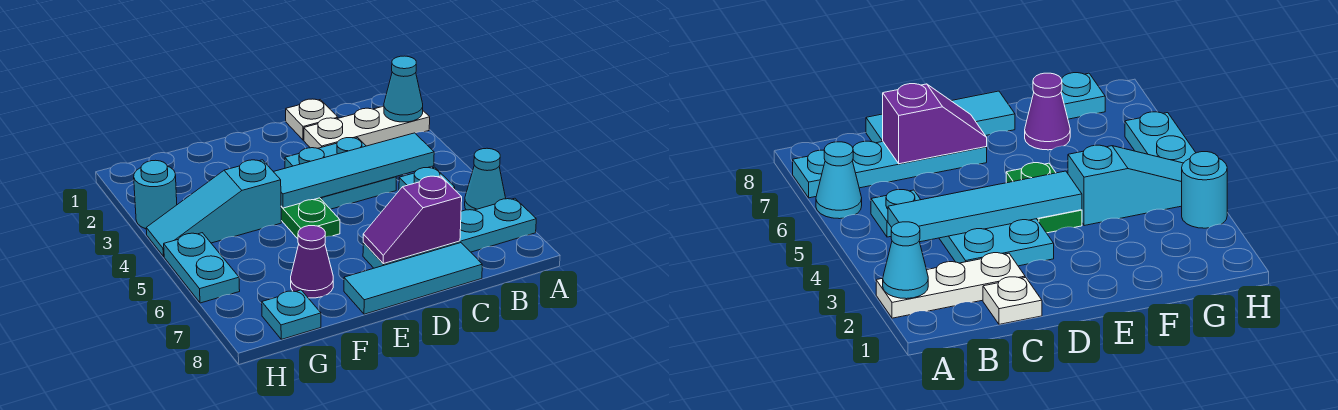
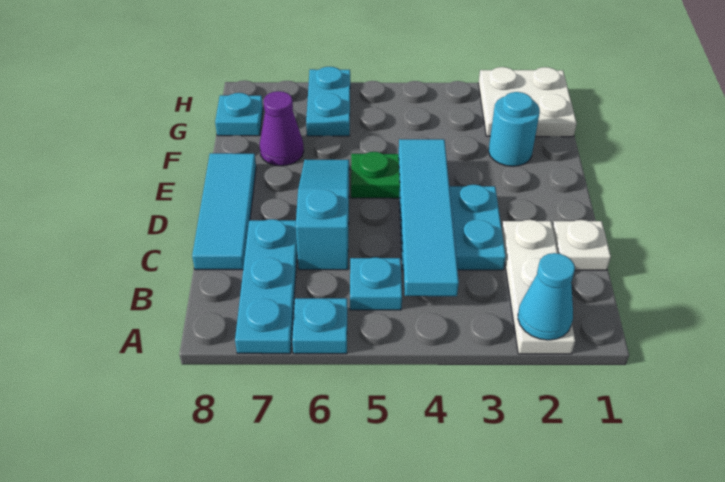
cyan 1x1 cone [465,148,506,210] -> cyan 1x1 plate [292,298,347,354]
cyan 1x4 plate [363,198,536,268] -> cyan 1x3 plate [235,219,297,354]
purple 1x2 slope [363,176,462,264] -> none
cyan 1x3 slope [146,160,281,257] -> cyan 1x3 slope moved to [296,160,349,270]
none -> white 2x2 plate [478,67,577,137]
cyan 1x1 round brick [134,160,177,229] -> cyan 1x1 round brick moved to [489,92,540,166]
cyan 1x2 plate [164,233,240,303] -> cyan 1x2 plate turned to [306,67,350,136]

